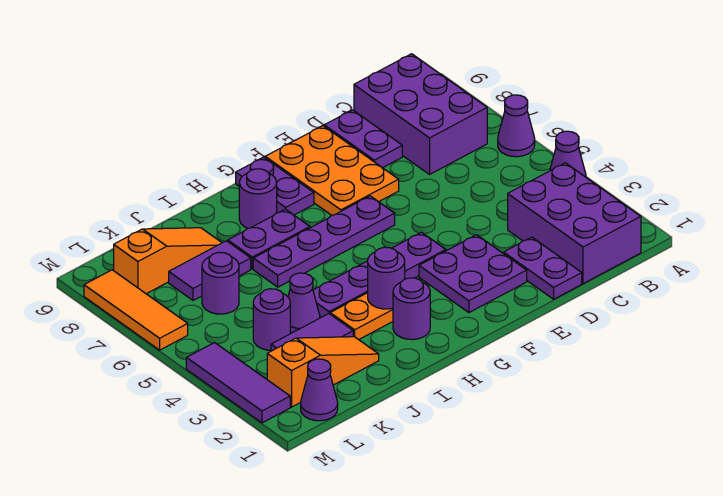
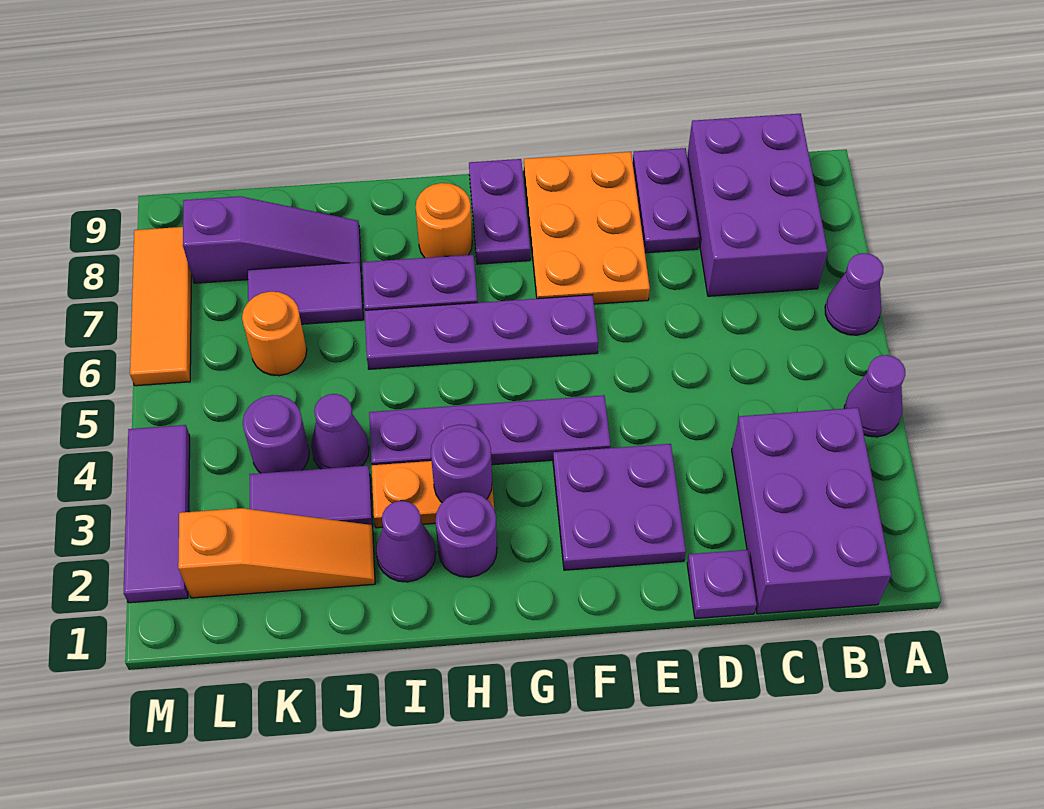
purple 1x2 plate [504,237,582,299] -> purple 1x1 plate [687,550,757,619]
purple 1x1 round brick [239,169,277,229] -> orange 1x1 round brick [416,183,472,258]
orange 1x3 slope [114,228,222,294] -> purple 1x3 slope [183,196,361,283]
purple 1x1 round brick [202,252,239,314] -> orange 1x1 round brick [242,292,307,376]
purple 1x1 cone [301,359,338,421] -> purple 1x1 cone moved to [376,501,436,582]

